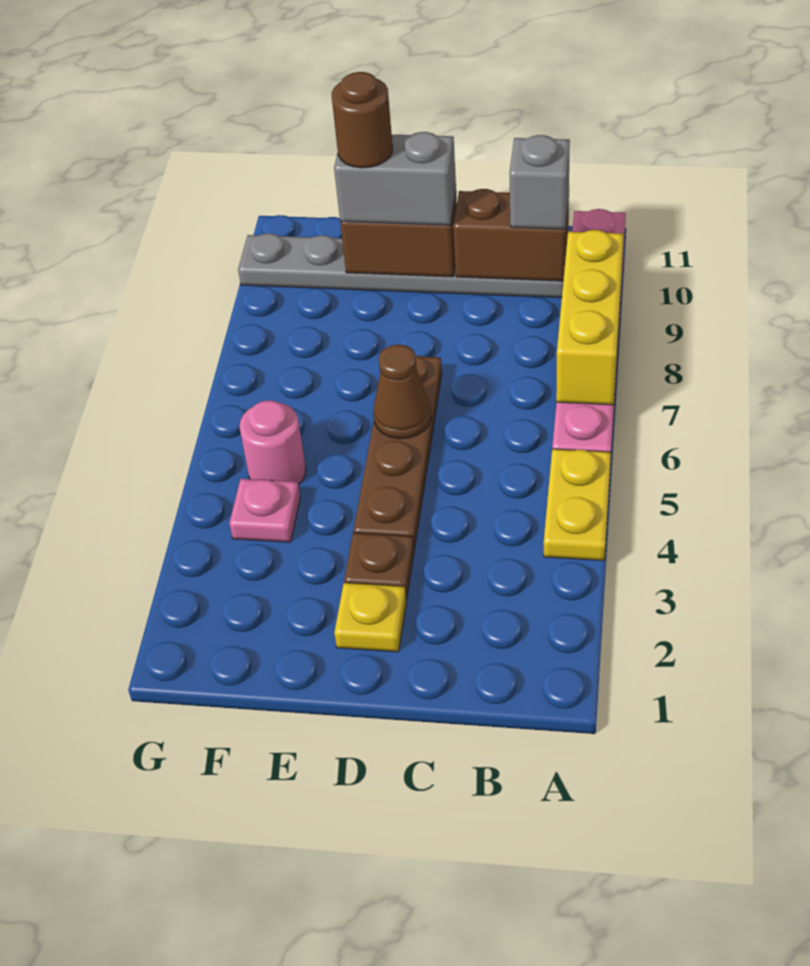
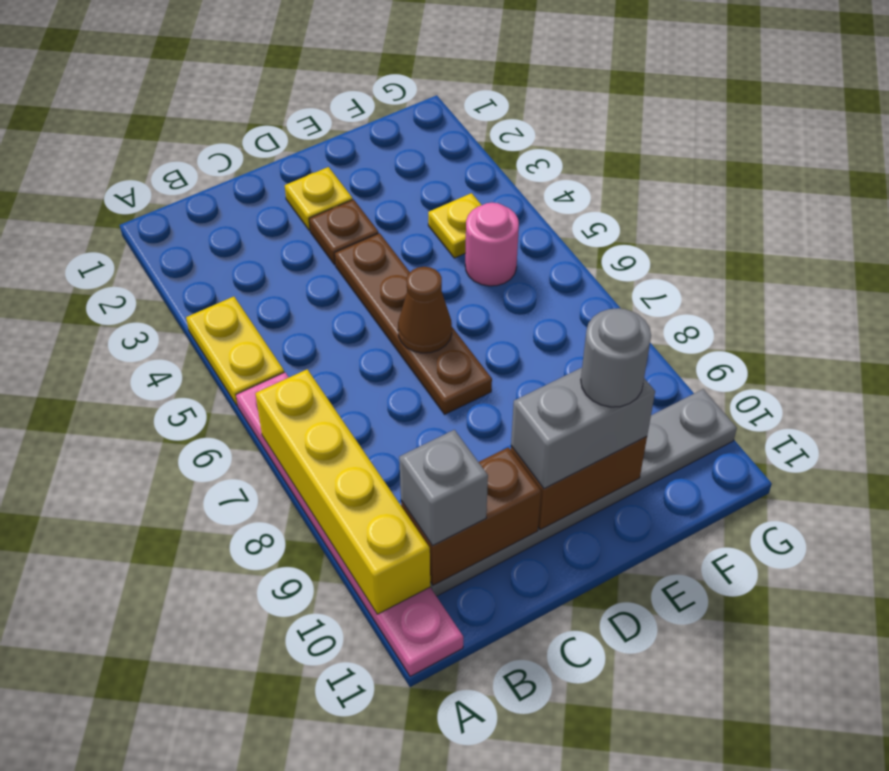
yellow 1x3 brick [556,230,624,405] -> yellow 1x4 brick [255,369,430,614]
brown 1x1 round brick [332,72,393,168] -> grey 1x1 round brick [581,308,651,407]
pink 1x1 plate [229,479,300,542] -> yellow 1x1 plate [428,193,481,258]

